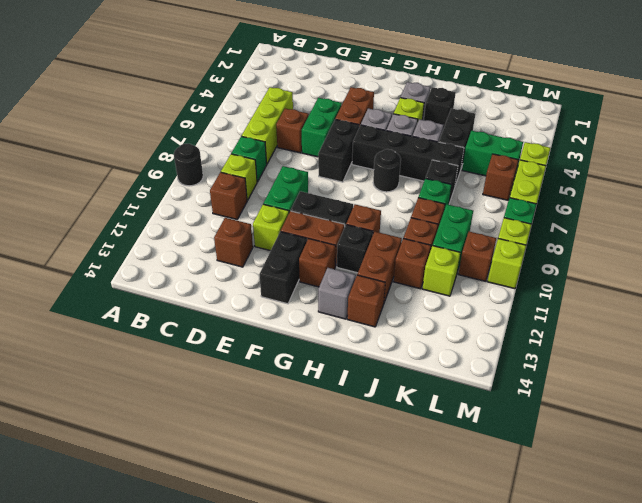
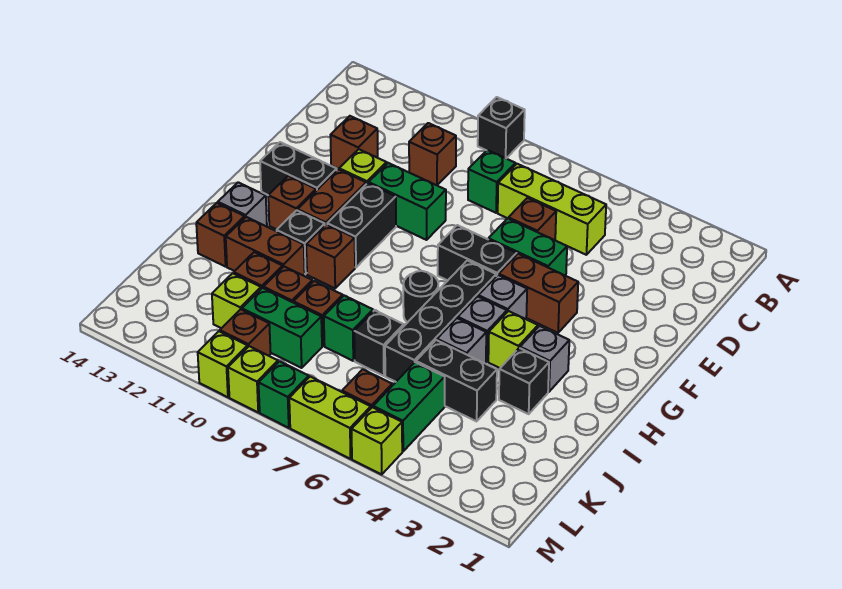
black 1x1 round brick [174,144,203,186] -> black 1x1 brick [478,97,525,158]
lime 1x1 brick [221,154,257,200] -> none

